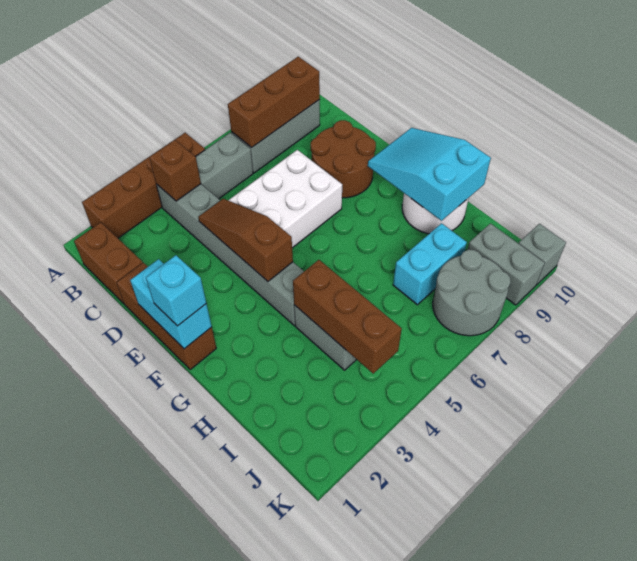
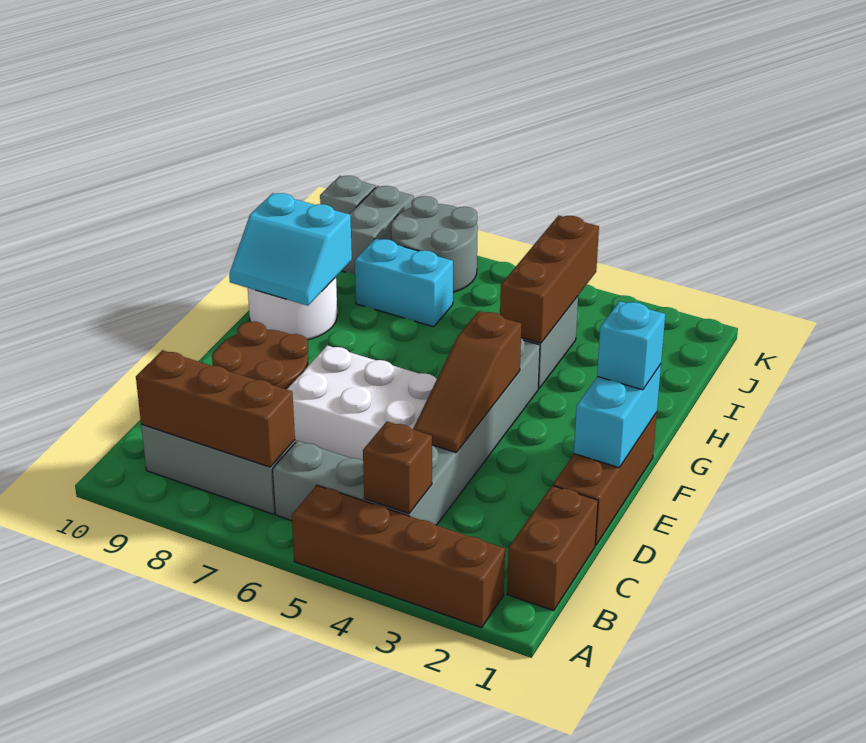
cyan 2x3 slope [368,128,491,221] -> cyan 2x2 slope [229,193,352,306]

